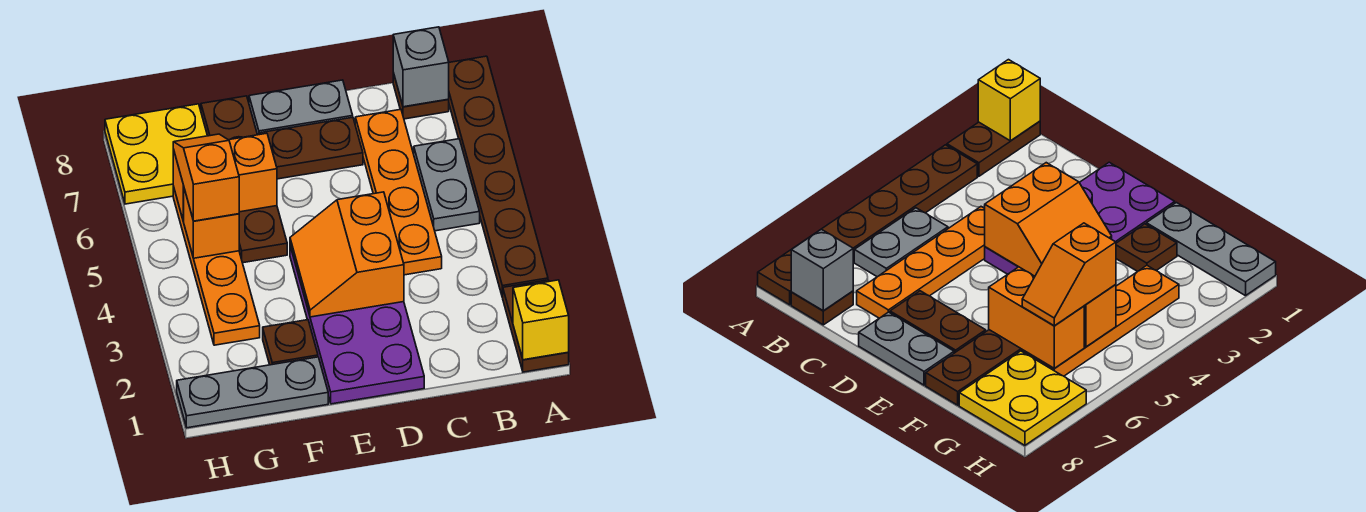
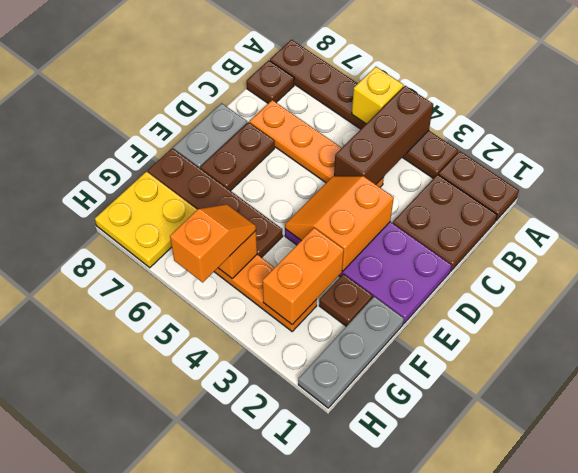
yellow 1x1 brick [513,280,569,360] -> yellow 1x1 brick moved to [352,67,404,124]
none -> brown 1x3 brick [334,86,433,184]
none -> brown 2x2 plate [393,174,497,271]
grey 1x2 plate [414,139,480,231] -> none
grey 1x1 brick [393,27,449,107] -> none
orange 2x2 slope [290,192,404,317] -> orange 2x2 slope turned to [285,176,394,271]
orange 1x2 brick [173,133,277,221] -> orange 1x2 brick moved to [263,228,344,325]
orange 1x2 slope [173,134,239,221] -> orange 1x2 slope turned to [170,204,256,282]

